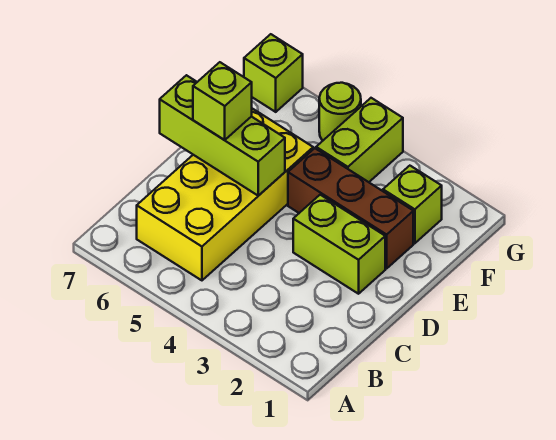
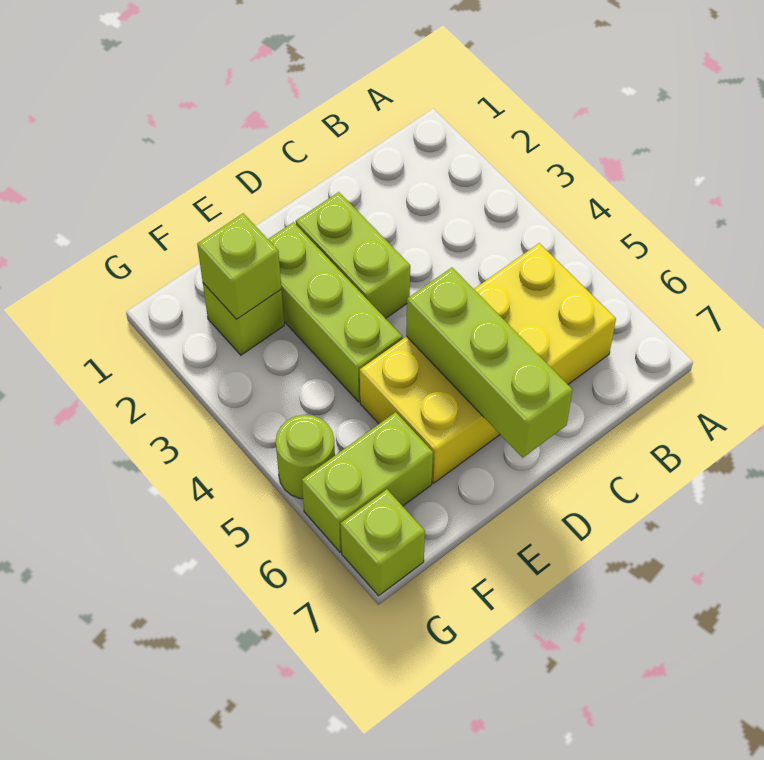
lime 1x1 brick [193,62,252,140] -> lime 1x1 brick moved to [197,213,281,319]
brown 1x3 brick [288,148,413,268] -> lime 1x3 brick [268,222,402,402]
lime 1x2 brick [316,98,403,182] -> lime 1x2 brick moved to [302,412,433,552]

